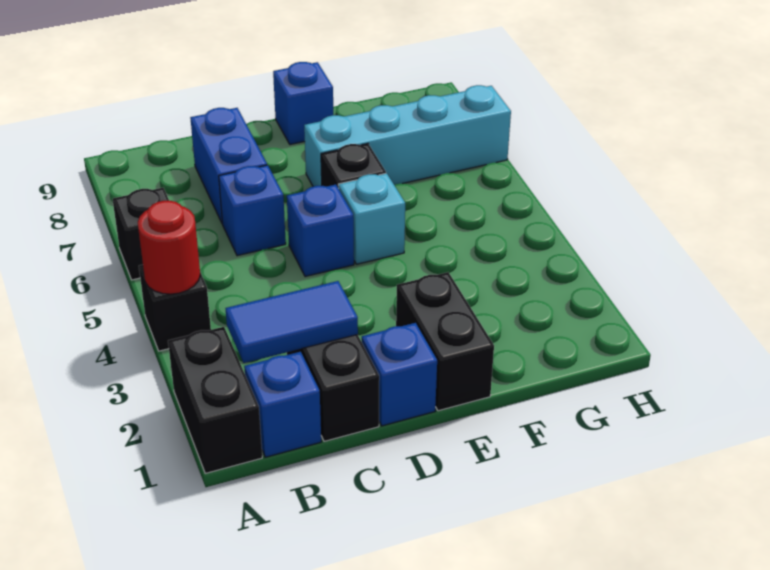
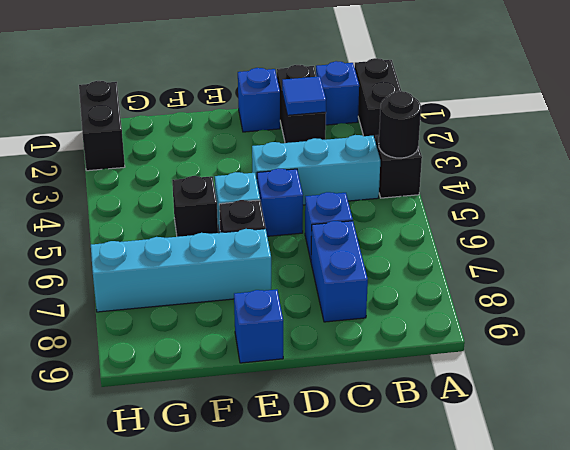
red 1x1 round brick [138,201,200,294] -> black 1x1 round brick [379,91,421,158]
black 1x1 brick [113,188,169,280] -> black 1x1 brick moved to [172,176,218,237]
blue 1x2 tile [226,281,358,363] -> blue 1x1 tile [282,76,326,115]
none -> cyan 1x3 brick [252,135,380,205]
black 1x2 brick [396,272,494,411] -> black 1x2 brick moved to [79,81,125,171]

